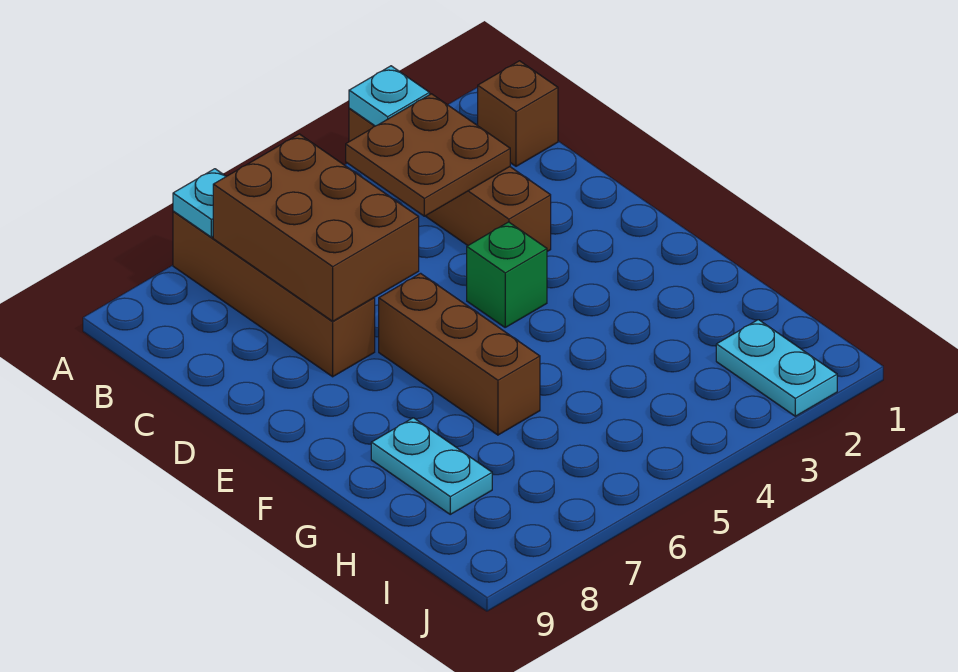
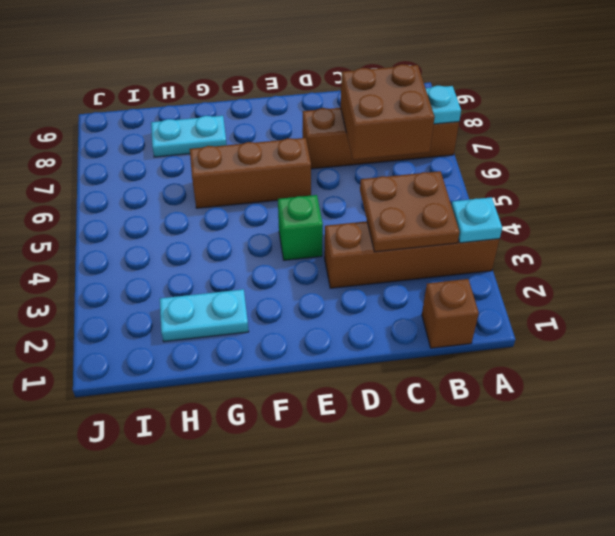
brown 2x3 brick [213,134,419,321] -> brown 2x2 brick [341,64,435,160]
cyan 1x2 plate [716,320,837,416] -> cyan 1x2 plate moved to [160,289,249,342]

